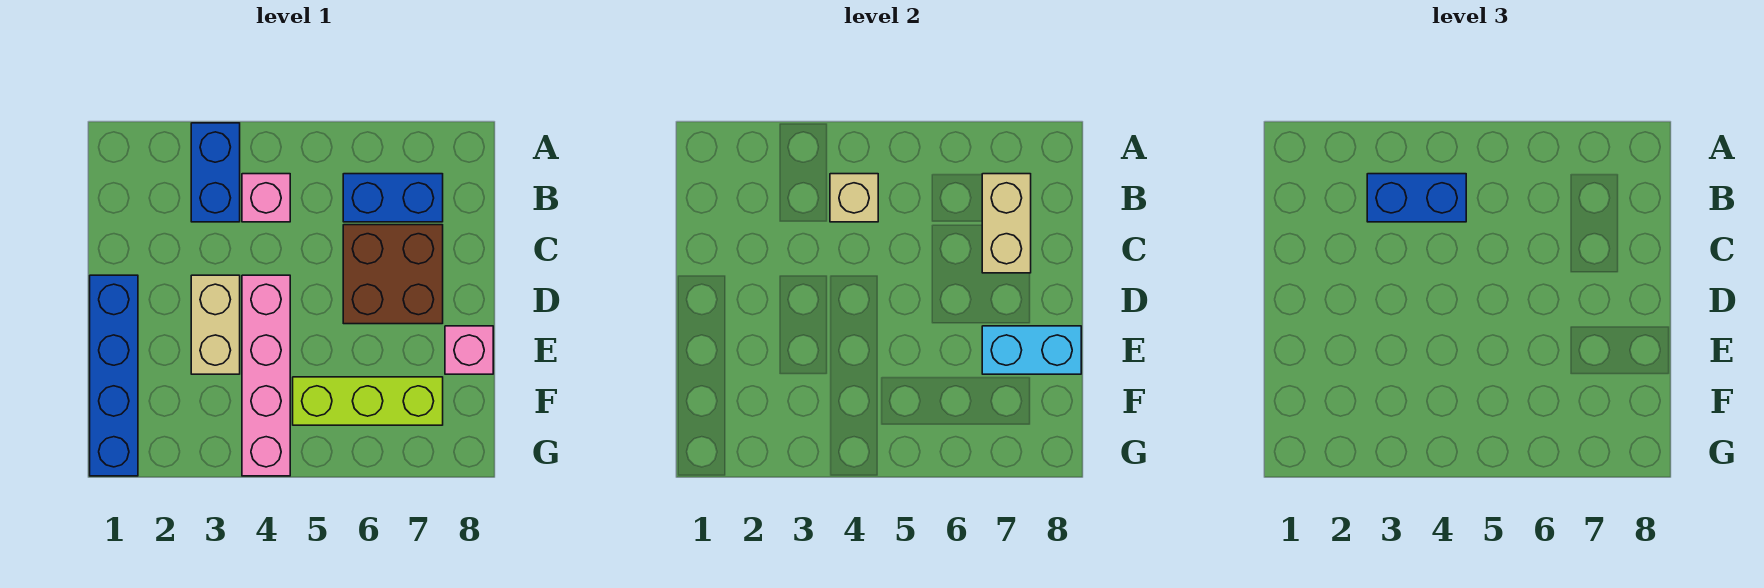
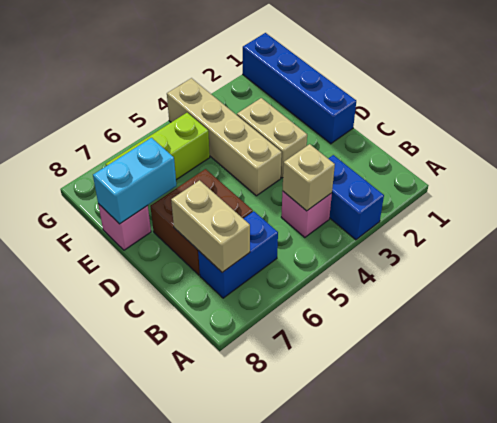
blue 1x2 brick [1367,174,1466,222] -> none
pink 1x4 brick [242,275,290,476] -> tan 1x4 brick [167,78,282,196]

